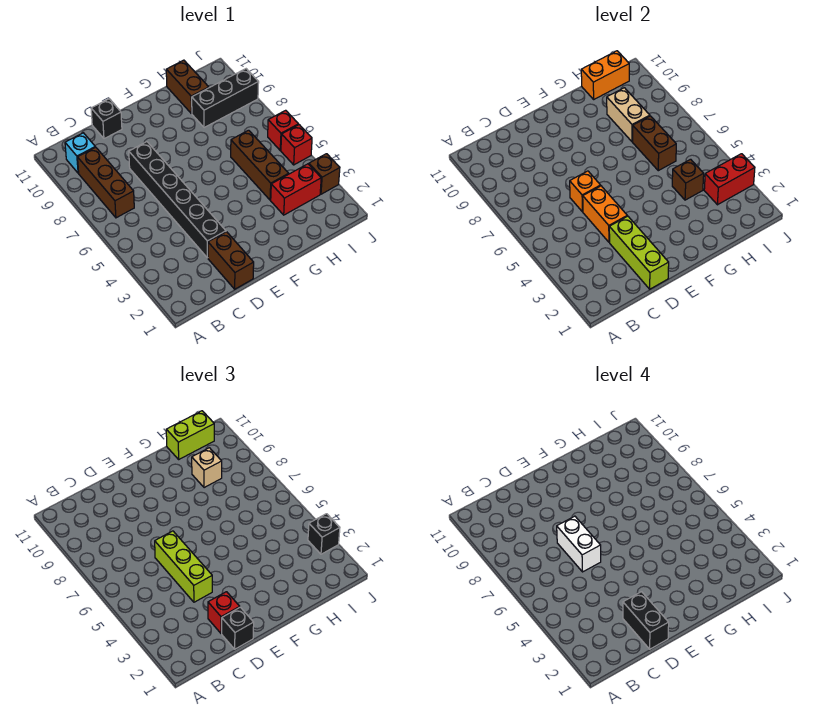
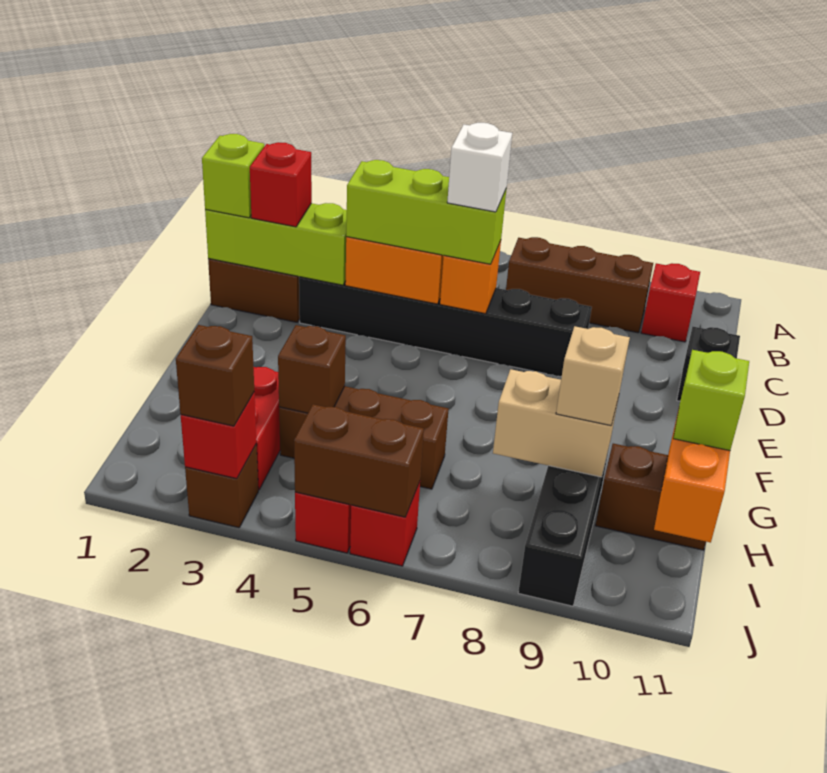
cyan 1x1 brick [65,133,95,173] -> red 1x1 brick [641,263,700,342]
black 1x1 brick [222,607,254,649] -> lime 1x1 brick [202,134,264,218]
black 1x2 brick [623,592,669,649] -> none
white 1x2 brick [557,516,601,572] -> white 1x1 brick [447,123,512,212]
brown 1x2 brick [633,116,676,171] -> brown 1x2 brick moved to [294,404,424,517]
lime 1x2 brick [166,411,214,459] -> lime 1x1 brick [673,350,749,451]
red 1x2 brick [704,154,755,205] -> red 1x1 brick [181,393,256,479]
black 1x1 brick [308,514,340,554] -> brown 1x1 brick [176,325,254,426]

